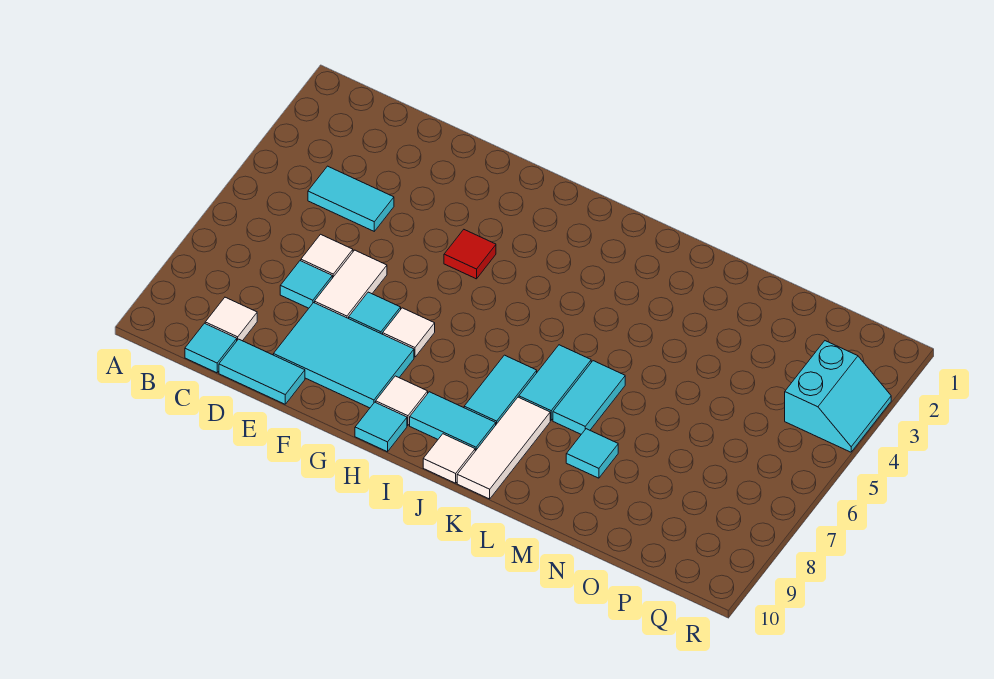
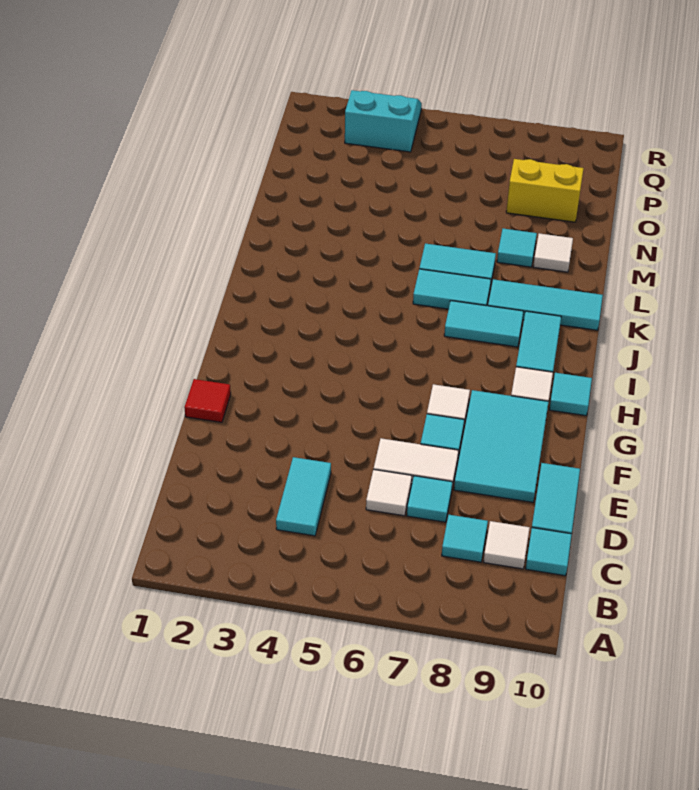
none -> cyan 1x1 tile [442,515,488,562]
red 1x1 tile [444,230,496,279] -> red 1x1 tile moved to [184,379,231,422]
white 1x1 tile [423,434,475,483] -> white 1x1 tile moved to [533,233,573,272]
white 1x3 tile [457,397,550,499] -> cyan 1x3 tile [488,279,603,330]
none -> yellow 1x2 brick [506,159,584,222]

